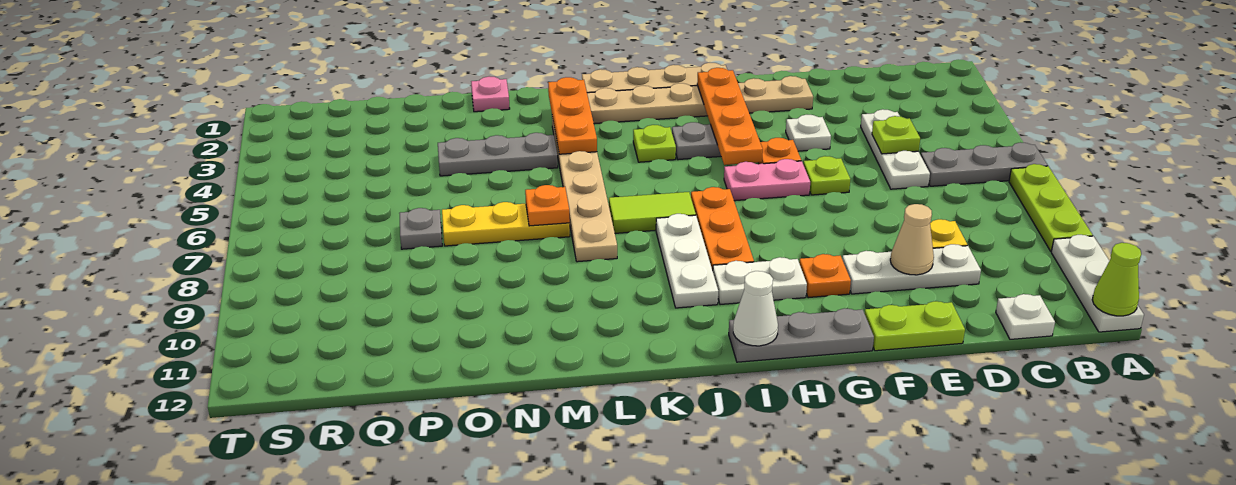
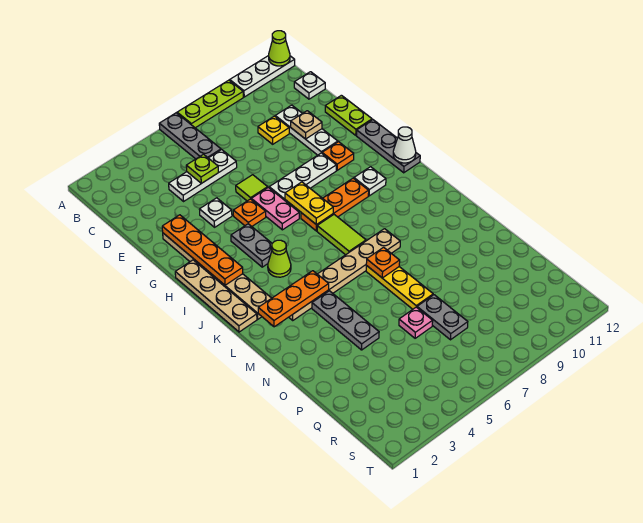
tan 1x1 cone [890,204,934,275] -> tan 1x1 plate [291,111,322,139]
lime 1x1 plate [803,156,851,195] -> lime 1x1 tile [236,175,268,201]
orange 1x4 plate [697,68,763,165] -> orange 1x4 plate turned to [162,215,243,285]
none -> yellow 1x2 plate [285,182,333,225]
white 1x2 plate [713,257,807,305] -> white 1x1 plate [354,167,386,196]
lime 1x1 plate [633,125,676,162] -> lime 1x1 cone [268,240,291,277]
white 1x3 plate [656,214,718,308] -> white 1x3 plate moved to [269,153,336,203]
pink 1x1 plate [471,76,510,112] -> pink 1x1 plate moved to [399,307,433,338]
grey 1x1 plate [399,208,442,249] -> grey 1x2 plate [417,295,468,340]

